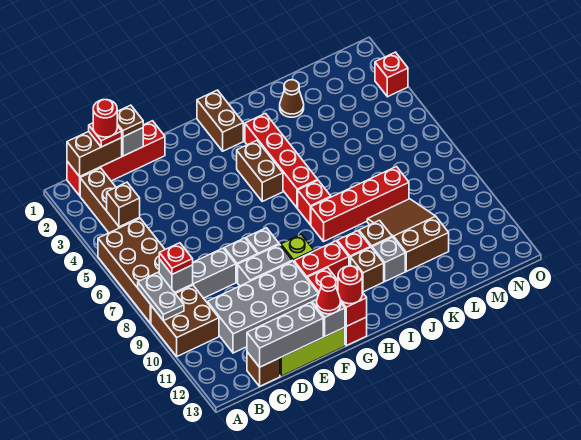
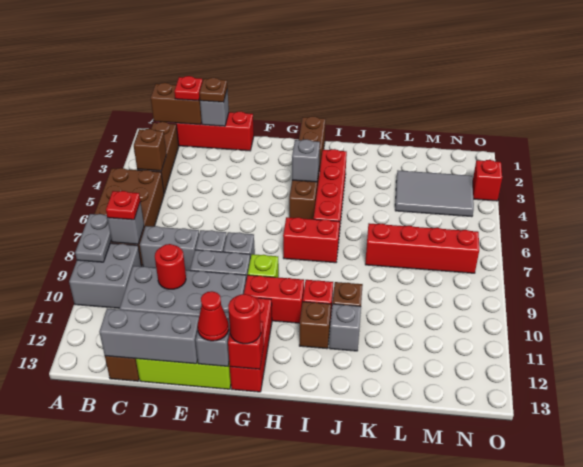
brown 2x2 brick [151,285,219,356] -> grey 2x2 brick [69,243,141,308]
red 1x1 round brick [93,100,117,137] -> red 1x1 round brick moved to [155,244,186,289]
none -> grey 1x1 brick [292,139,320,182]
red 1x1 brick [298,181,331,225] -> red 1x2 brick [283,217,340,263]
red 1x4 brick [311,167,409,241] -> red 1x4 brick moved to [365,223,479,273]
brown 1x1 cone [280,80,304,117] -> none
brown 2x3 slope [367,199,449,271] -> none
none -> grey 2x3 tile [395,171,474,217]

